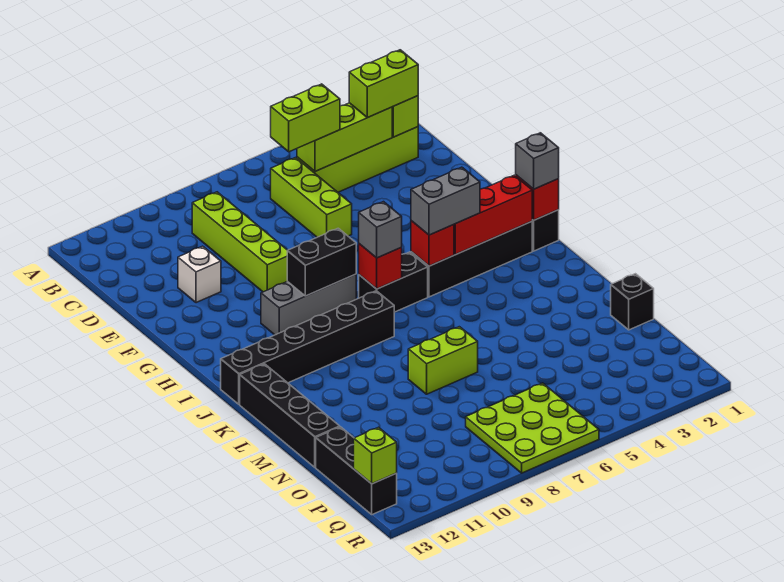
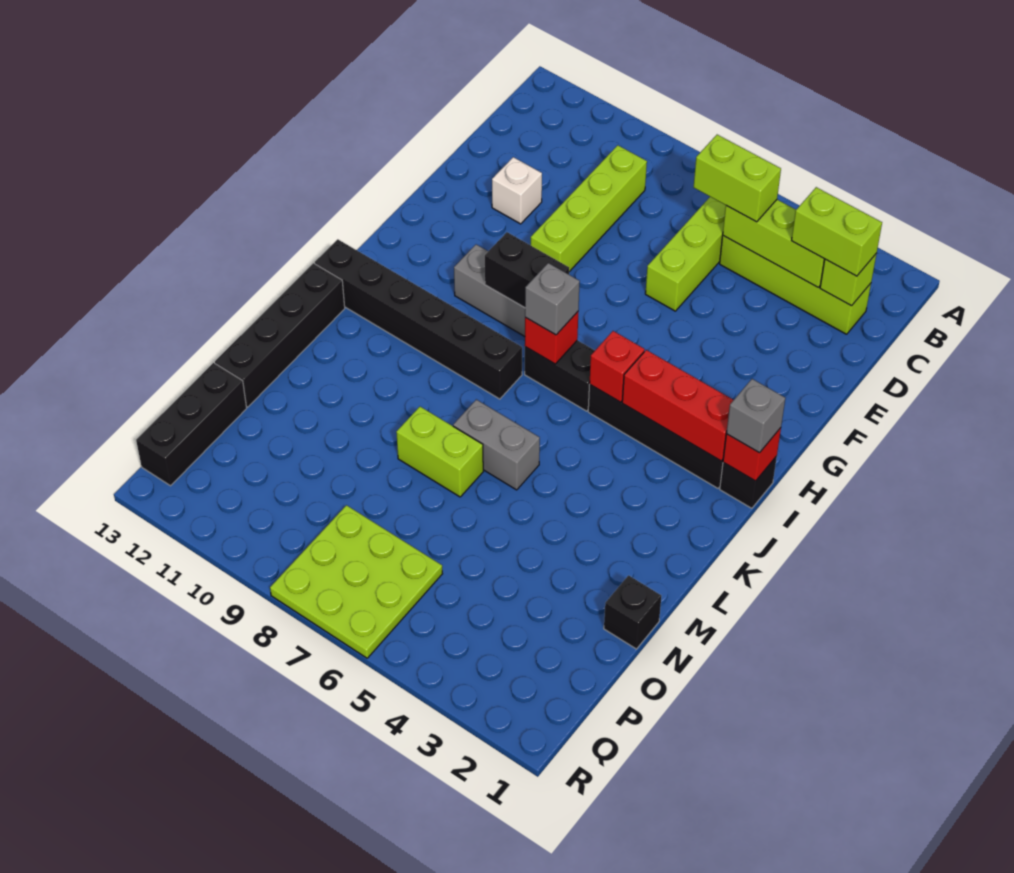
grey 1x2 brick [411,167,480,235] -> grey 1x2 brick moved to [453,399,540,490]
lime 1x1 brick [354,427,397,484] -> none

